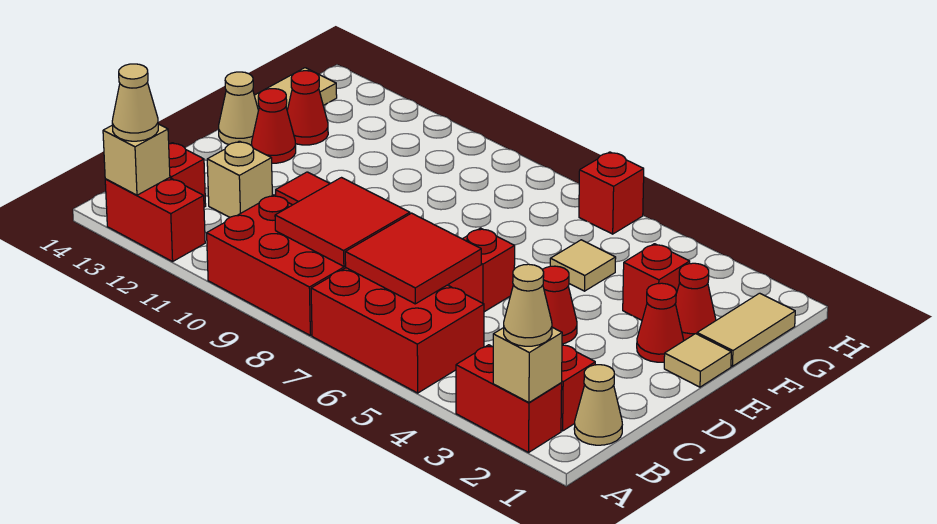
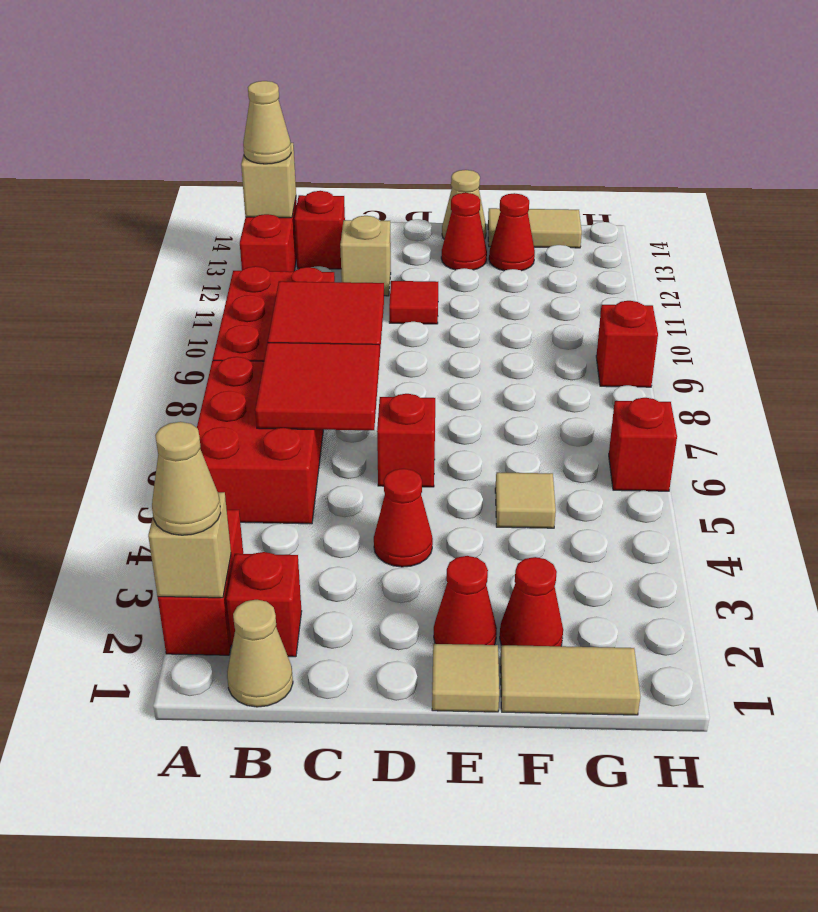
red 1x1 brick [623,244,690,320] -> red 1x1 brick moved to [596,301,658,387]

